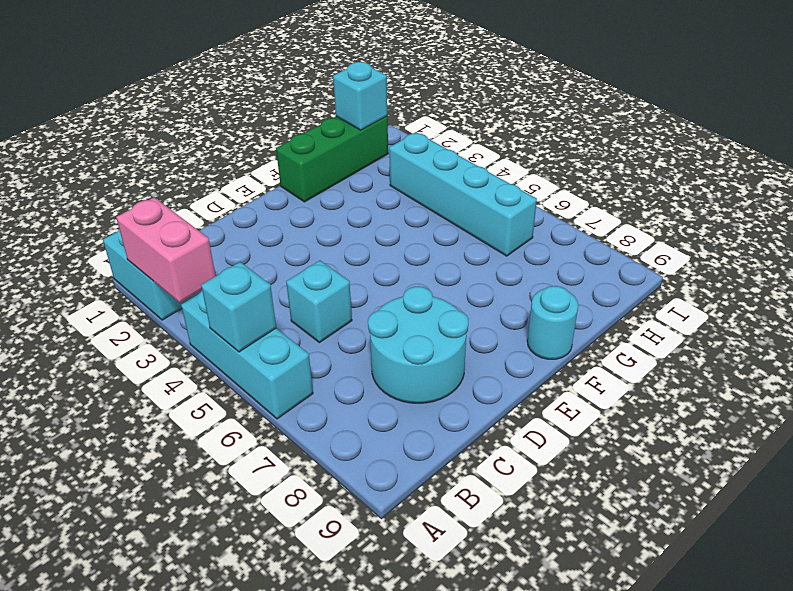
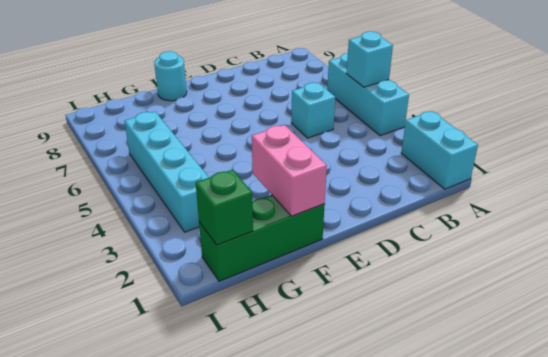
pink 1x2 brick [116,197,216,303] -> pink 1x2 brick moved to [252,125,327,216]
cyan 2x2 round brick [368,286,469,403] -> none
cyan 1x1 brick [333,62,387,130] -> green 1x1 brick [196,170,253,245]

